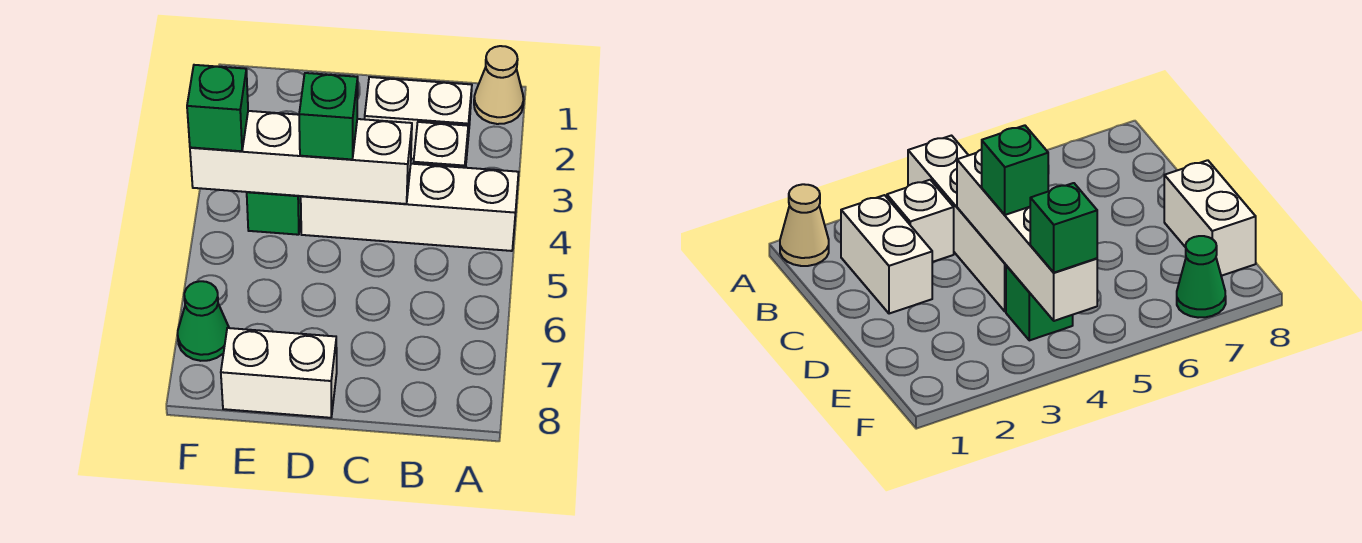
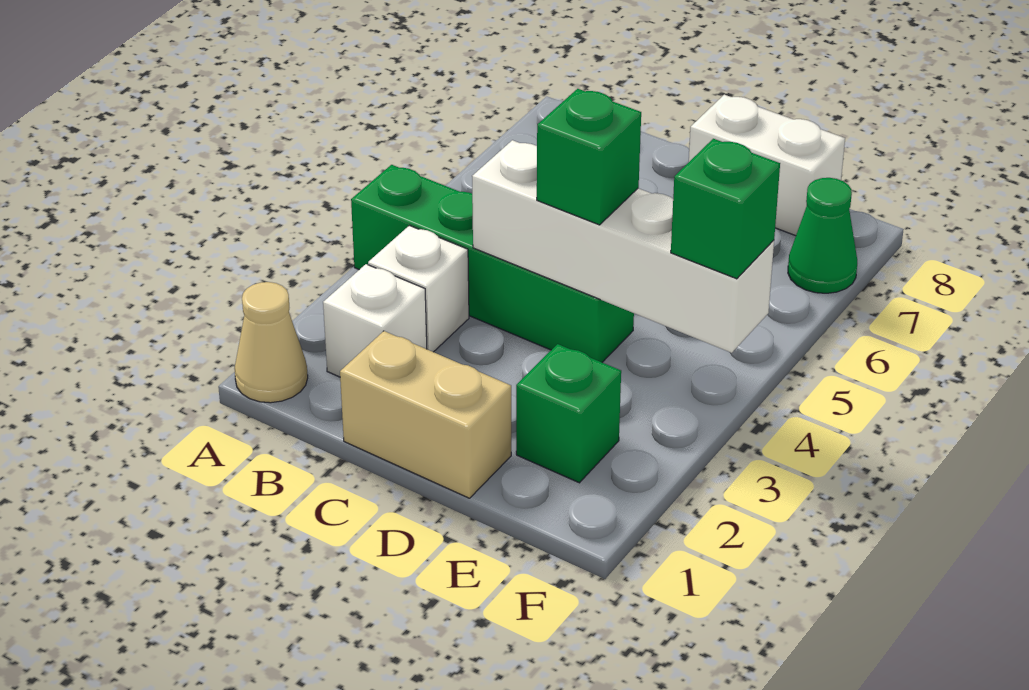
white 1x4 brick [301,164,519,251] -> green 1x4 brick [351,165,634,362]
white 1x2 brick [365,77,472,159] -> white 1x1 brick [323,264,427,377]
none -> tan 1x2 brick [340,331,511,498]
green 1x1 brick [247,192,301,235] -> green 1x1 brick moved to [516,344,621,483]

